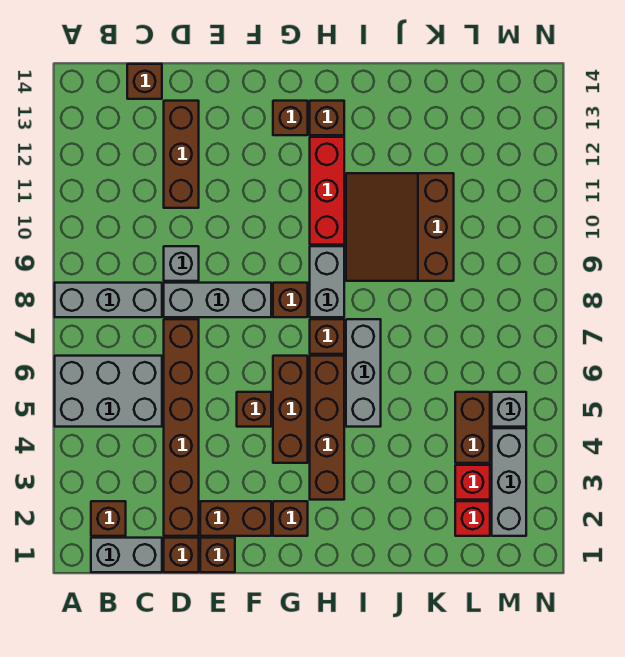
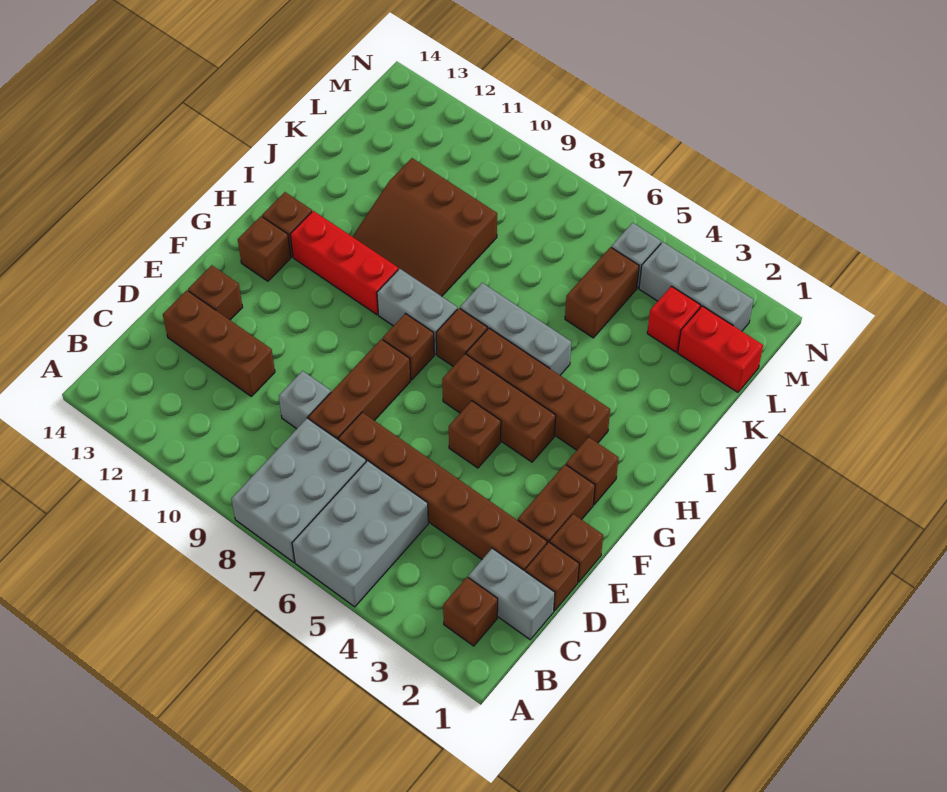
grey 1x3 brick [55,283,162,317] -> grey 2x3 brick [231,418,366,562]
grey 1x2 brick [91,538,162,572] -> grey 1x2 brick turned to [468,548,555,640]
brown 1x1 brick [127,64,162,99] -> brown 1x1 brick moved to [188,265,243,320]
grey 1x3 brick [164,283,271,317] -> brown 1x3 brick [308,339,411,440]
red 1x1 brick [455,501,490,536] -> red 1x2 brick [678,306,763,392]
brown 1x2 brick [455,392,490,463] -> brown 1x2 brick turned to [565,247,639,338]

